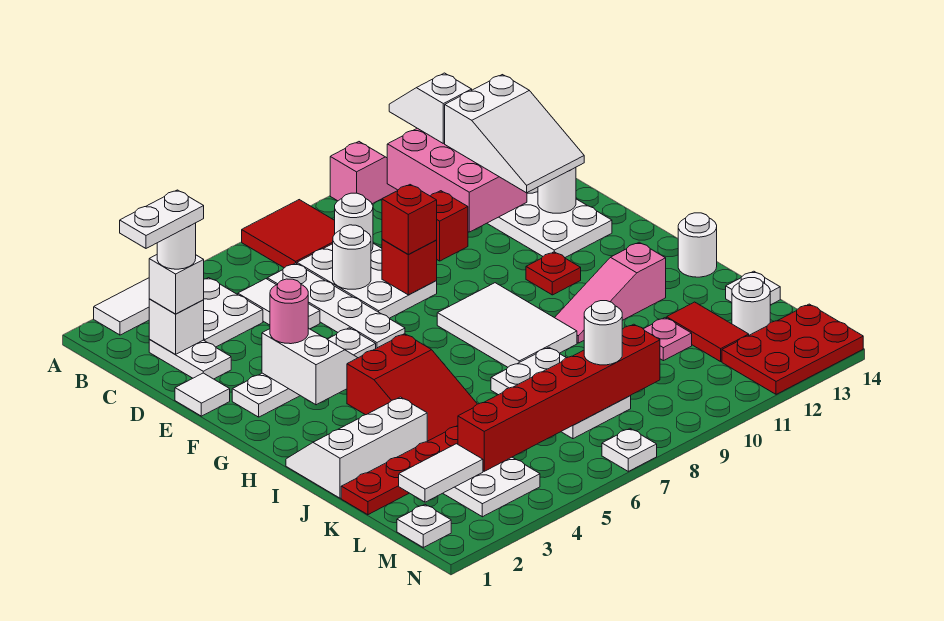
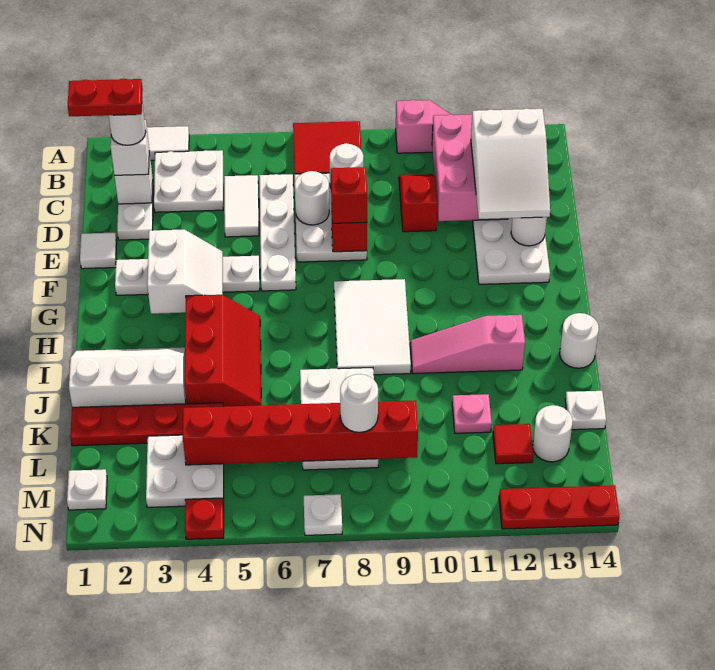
white 1x2 slope [389,73,472,143] -> none
white 1x2 plate [120,190,204,248] -> red 1x2 plate [68,79,143,116]
pink 1x1 round brick [270,279,308,344] -> none
red 1x1 plate [526,252,581,295] -> red 1x1 plate moved to [185,498,224,539]
red 2x3 slope [347,334,477,441] -> red 2x3 slope turned to [185,295,261,407]
red 1x2 tile [667,302,749,362] -> red 1x1 tile [493,424,533,464]
white 1x2 tile [399,444,483,502] -> none
red 2x3 plate [722,304,863,394] -> red 1x3 plate [499,485,619,529]

